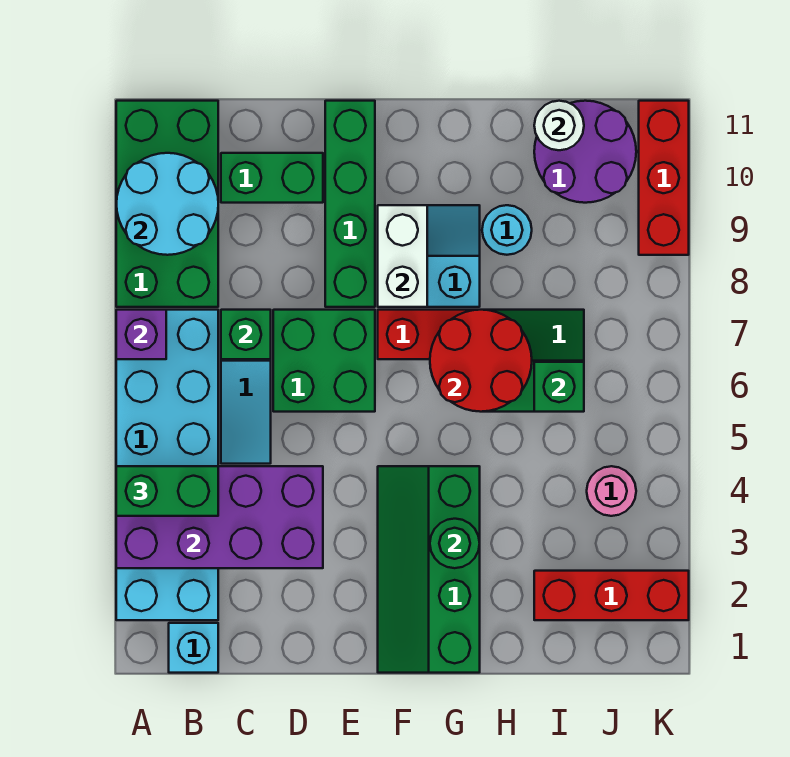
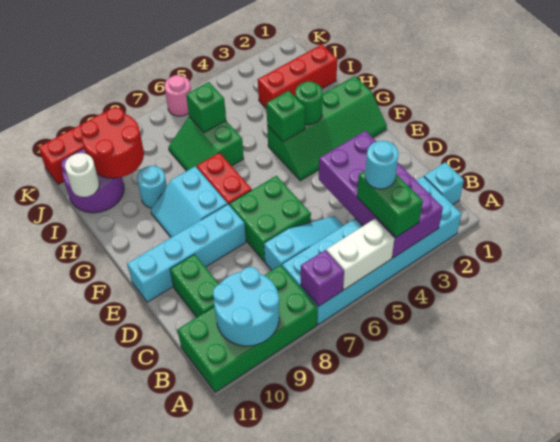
none -> cyan 1x1 round brick [365,141,399,189]
green 1x1 brick [221,310,271,359] -> green 1x1 brick moved to [266,91,305,142]
green 1x4 brick [325,101,375,307] -> cyan 1x4 brick [127,204,246,302]
white 1x2 brick [378,205,427,307] -> white 1x2 brick moved to [326,219,394,290]
red 2x2 round brick [430,310,532,412] -> red 2x2 round brick moved to [80,107,144,178]
red 1x3 brick [534,571,689,620] -> red 1x3 brick turned to [258,44,337,109]
pink 1x1 round brick [587,466,636,516] -> pink 1x1 round brick moved to [164,75,191,116]

